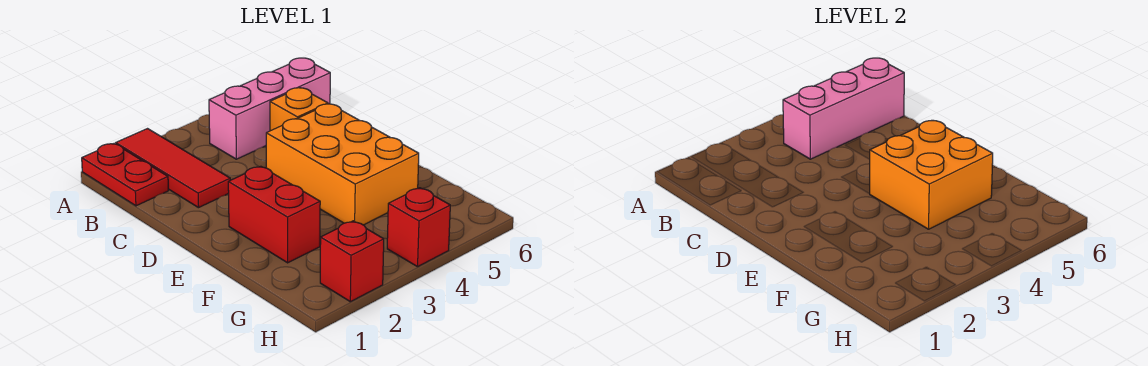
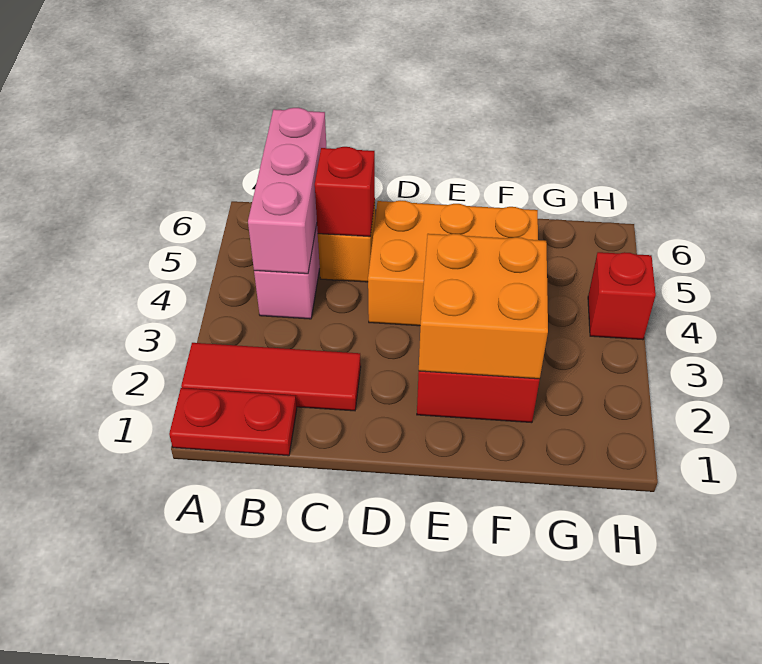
orange 2x2 brick [870,121,993,229] -> orange 2x2 brick moved to [419,234,548,379]
red 1x1 brick [320,221,384,302] -> red 1x1 brick moved to [315,147,375,237]

